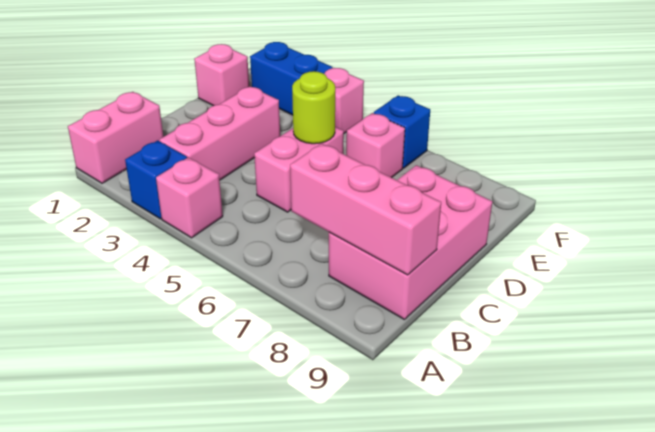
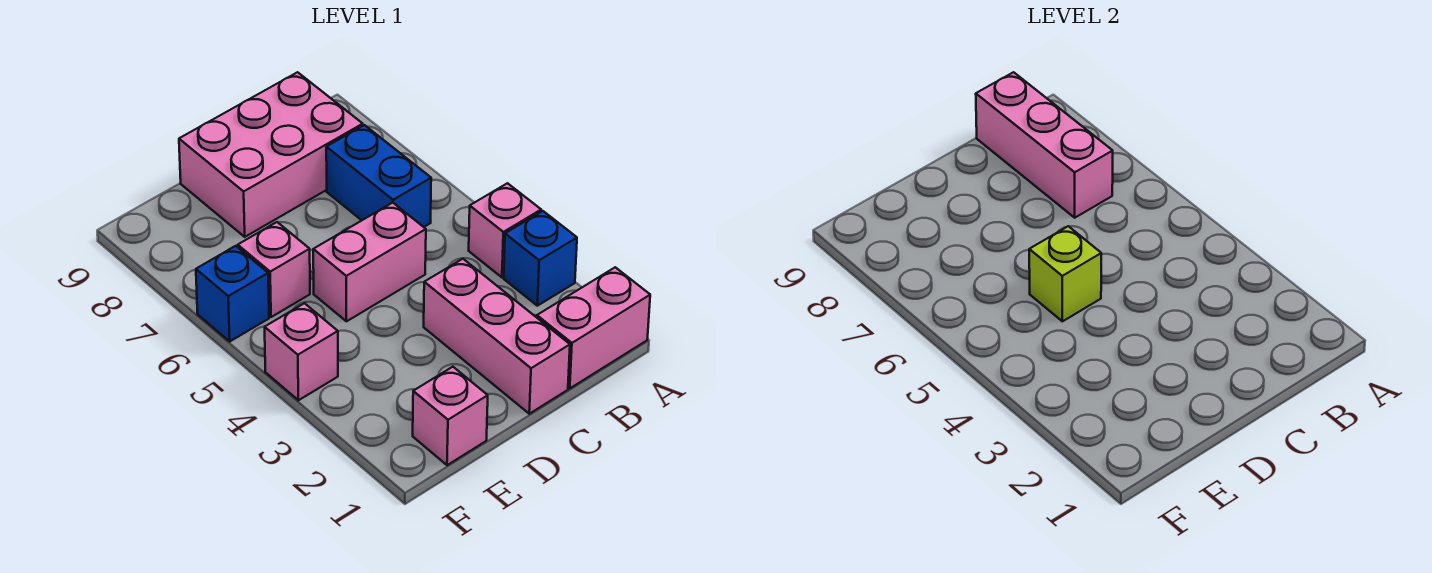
pink 1x3 brick [159,86,280,180] -> pink 1x3 brick turned to [424,259,570,414]
lime 1x1 round brick [292,71,335,144] -> lime 1x1 brick [1029,226,1101,321]
blue 1x2 brick [250,42,333,115] -> blue 1x2 brick moved to [326,125,431,227]

